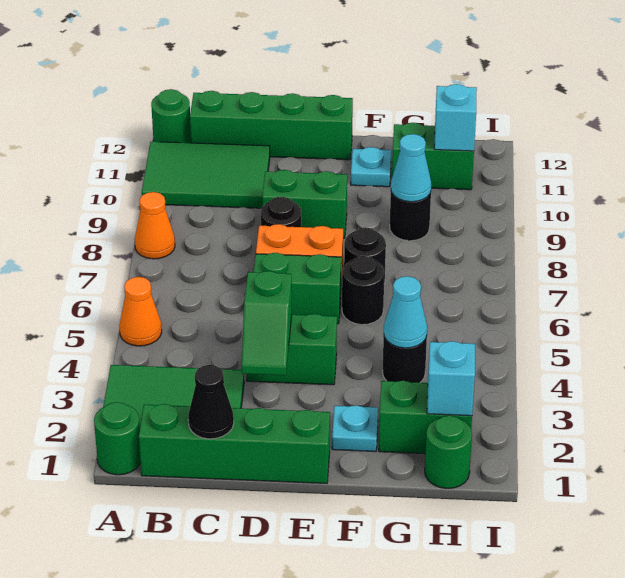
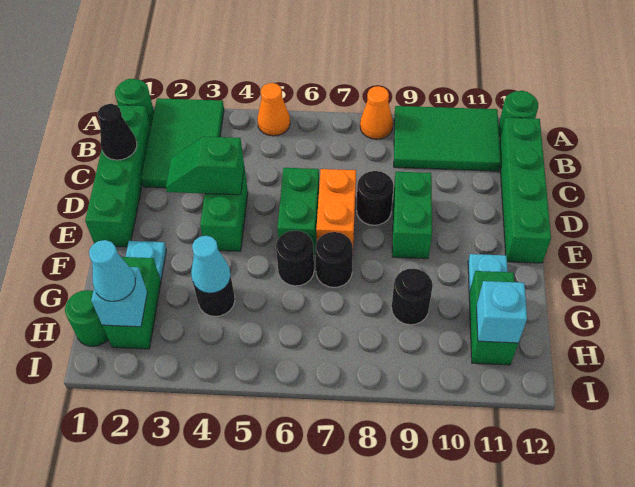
green 2x3 tile [142,142,270,208] -> green 2x3 tile turned to [394,106,501,171]
cyan 1x1 cone [391,134,431,202] -> cyan 1x1 cone moved to [89,240,135,301]

